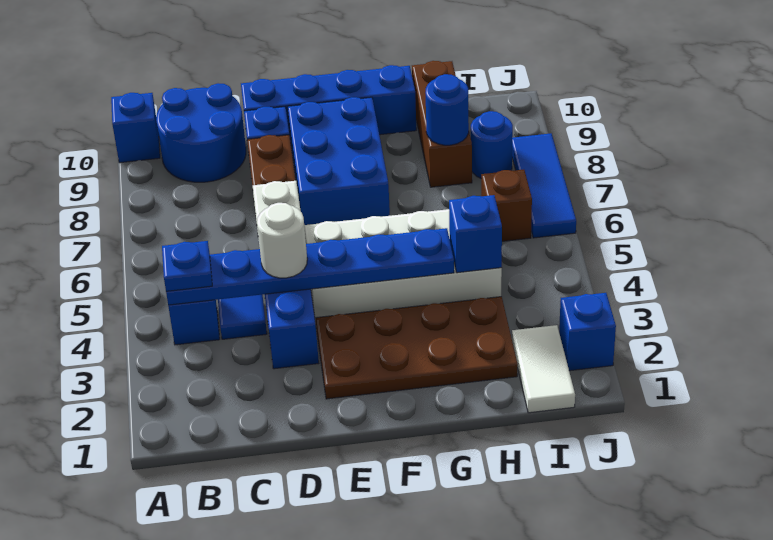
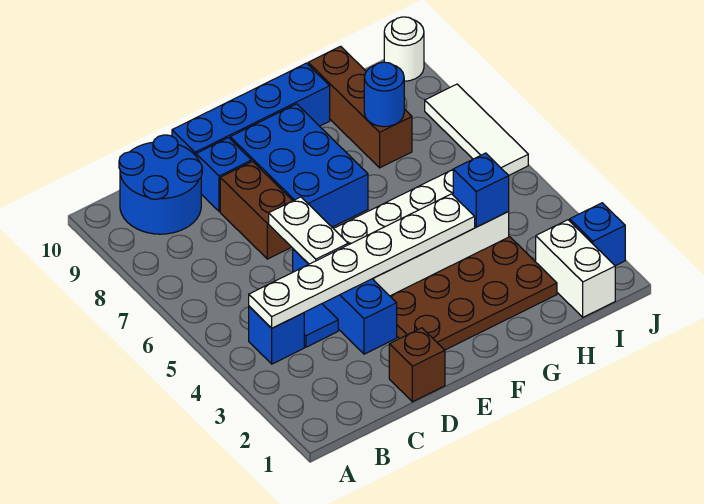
blue 1x1 brick [111,93,160,163] -> none
blue 1x6 plate [166,228,454,305] -> white 1x6 plate [249,194,475,328]
blue 1x1 plate [162,241,212,291] -> none
white 1x1 round brick [257,203,307,278] -> white 1x1 round brick moved to [384,17,424,81]
white 1x2 tile [512,325,575,413] -> white 1x2 brick [536,220,615,317]
brown 1x1 brick [481,170,532,241] -> brown 1x1 brick moved to [389,328,445,402]
blue 1x1 round brick [471,111,513,178] -> none
blue 1x3 tile [512,133,576,238] -> white 1x3 tile [425,84,528,175]

